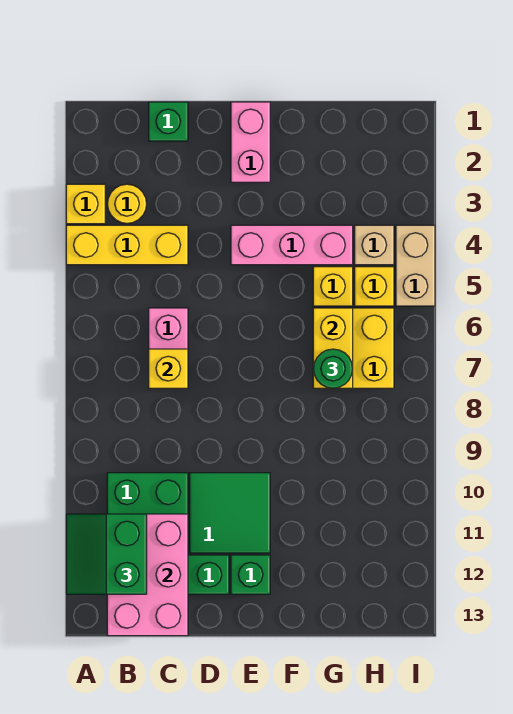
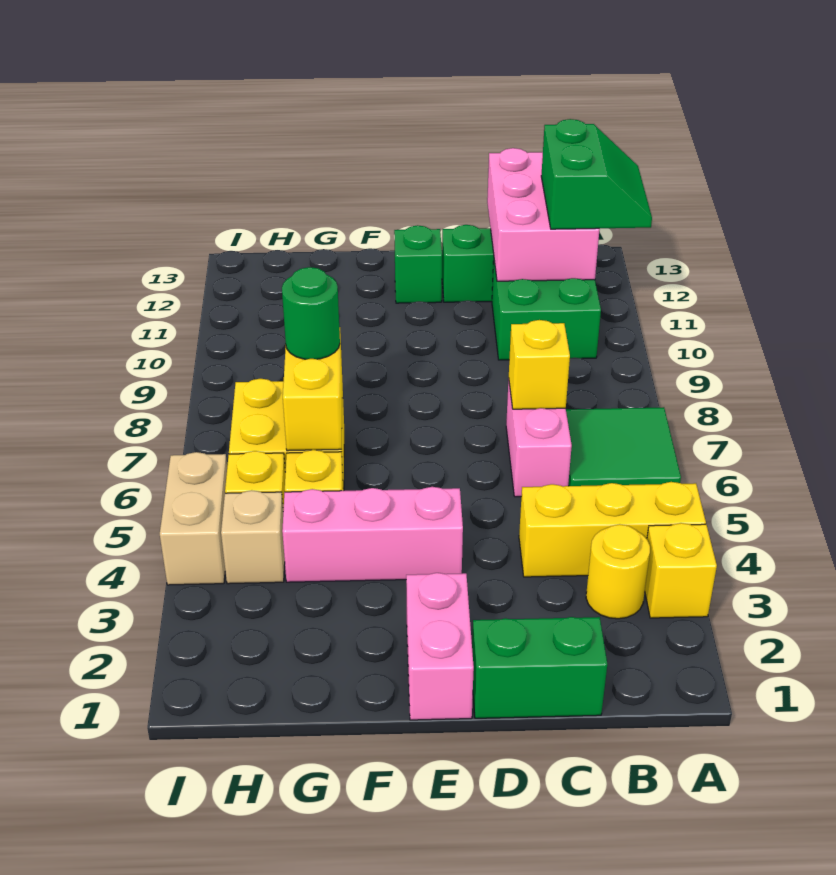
green 1x1 brick [149,102,188,141] -> green 1x2 brick [472,617,607,718]
green 2x2 tile [190,473,270,553] -> green 2x2 tile moved to [566,407,681,486]

